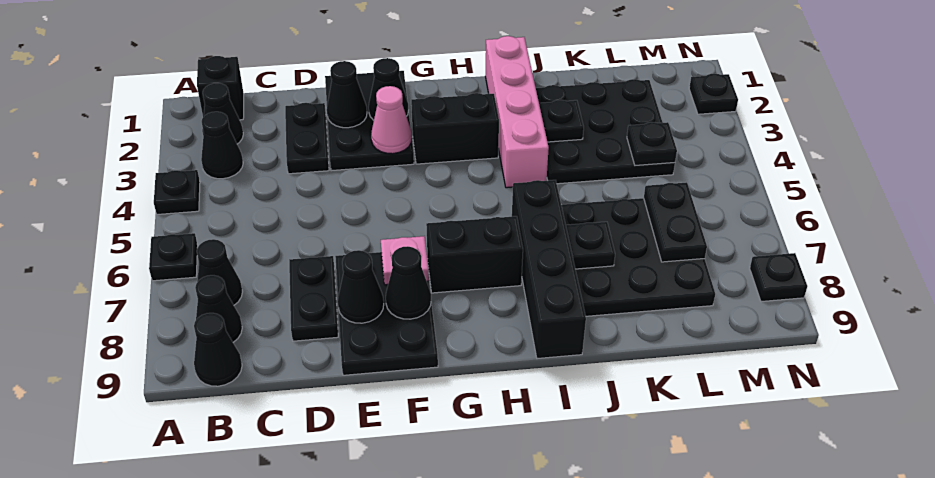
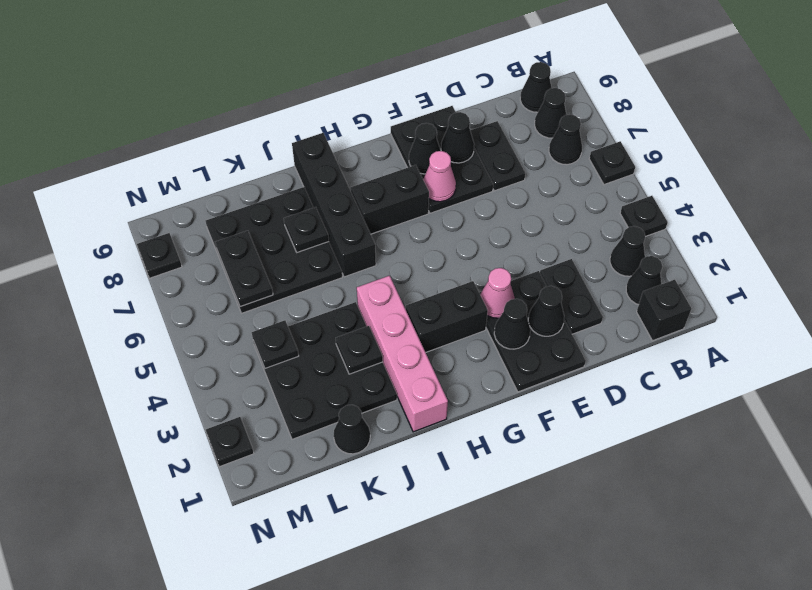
pink 1x1 plate [381,236,429,285] -> pink 1x1 cone [423,151,456,202]
none -> black 1x1 cone [334,405,370,454]

